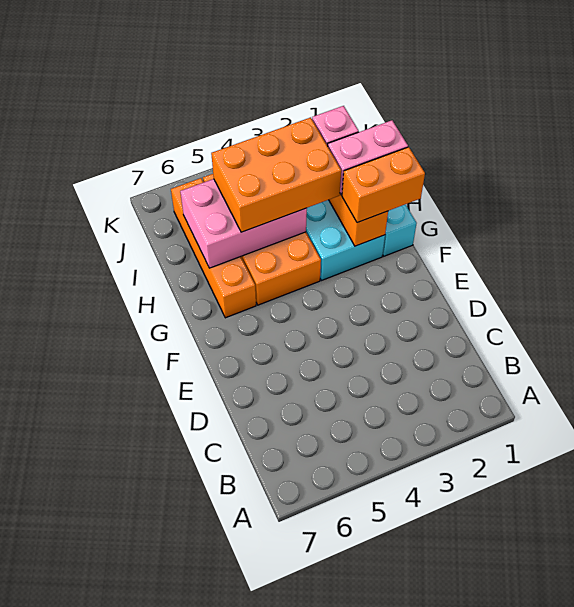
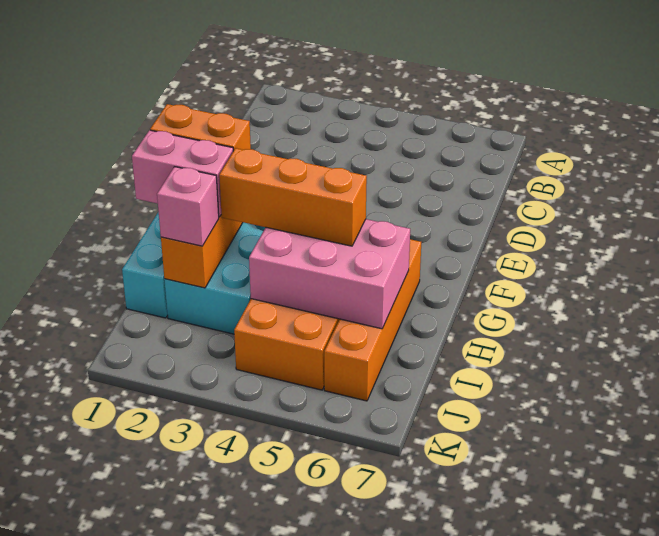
orange 2x3 brick [211,117,341,232] -> orange 1x3 brick [219,148,367,246]

